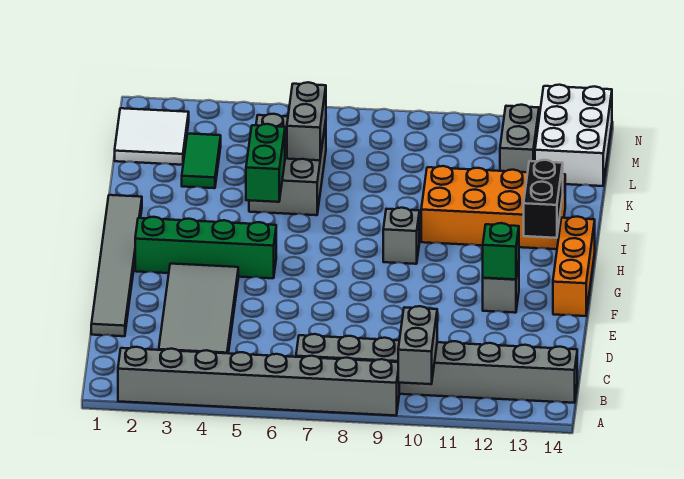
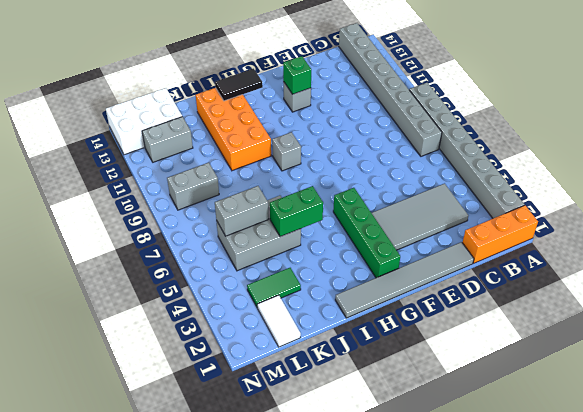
grey 1x2 brick [398,306,437,384] -> grey 1x2 brick moved to [167,163,219,210]
orange 1x3 brick [553,217,595,316] -> orange 1x3 brick moved to [462,205,538,263]
black 1x2 brick [524,160,563,238] -> black 1x2 tile [215,68,263,101]
white 2x2 tile [115,108,189,165] -> white 1x2 tile [258,295,301,347]

